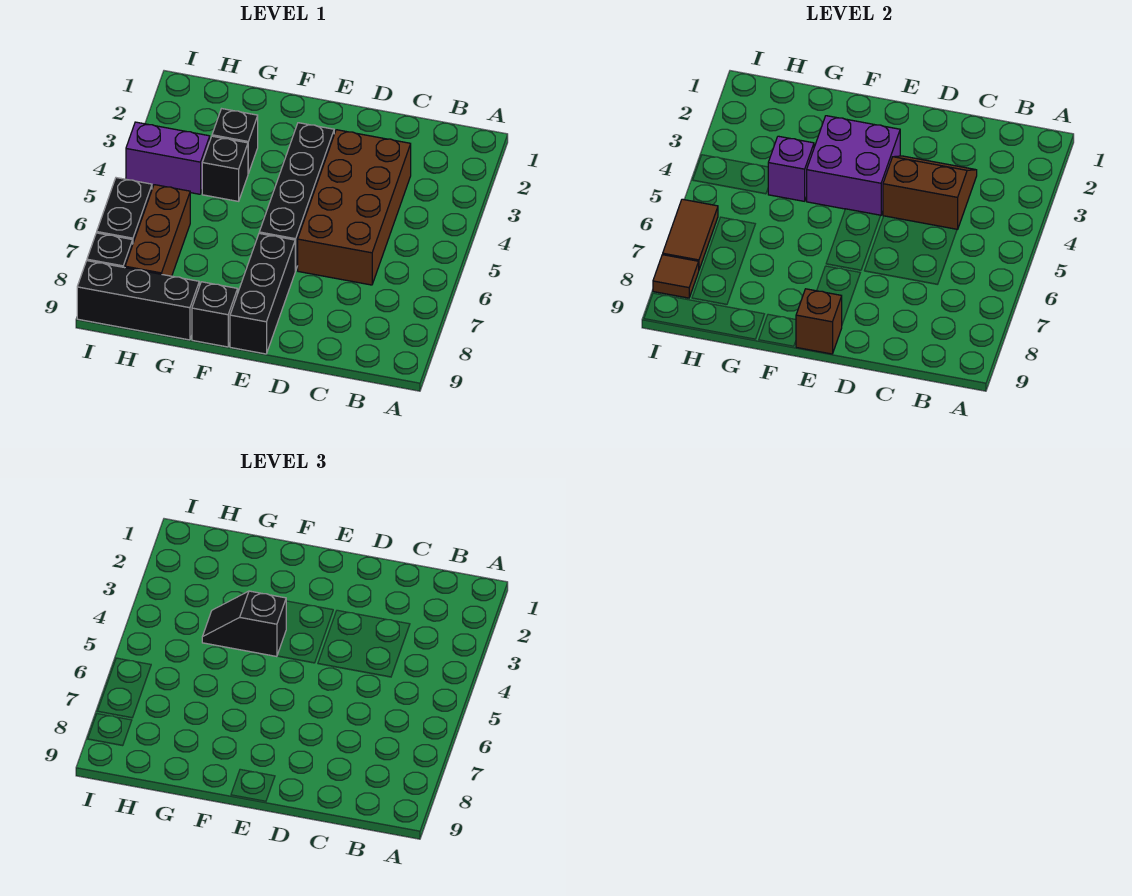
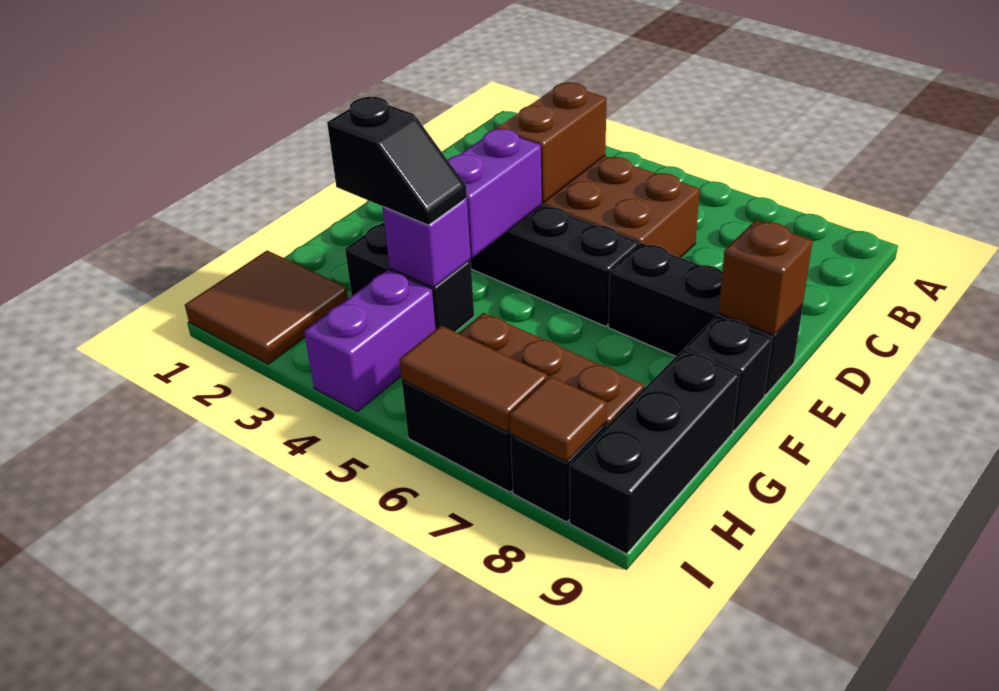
purple 2x2 brick [807,116,900,216] -> purple 1x2 brick [448,129,542,258]
black 1x2 slope [202,591,286,657] -> black 1x2 slope turned to [327,97,467,225]
none -> brown 2x2 tile [185,250,348,364]

